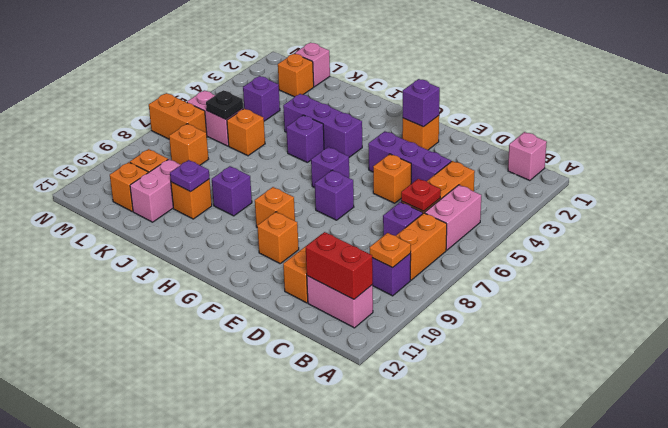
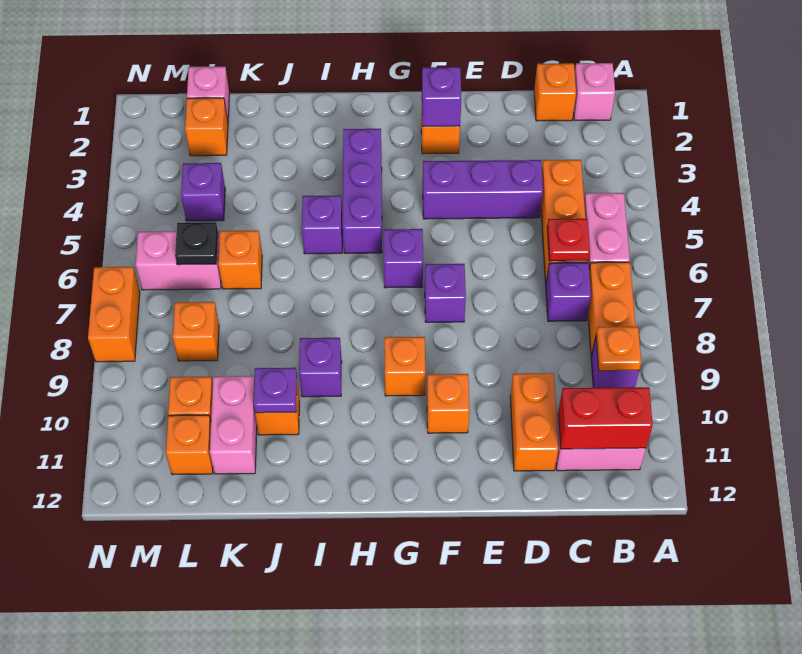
orange 1x1 brick [373,154,411,203] -> orange 1x1 brick moved to [534,63,576,121]
purple 1x3 brick [283,94,362,157] -> purple 1x3 brick turned to [343,129,382,253]
orange 1x2 brick [149,93,207,139] -> orange 1x2 brick turned to [88,267,140,362]

